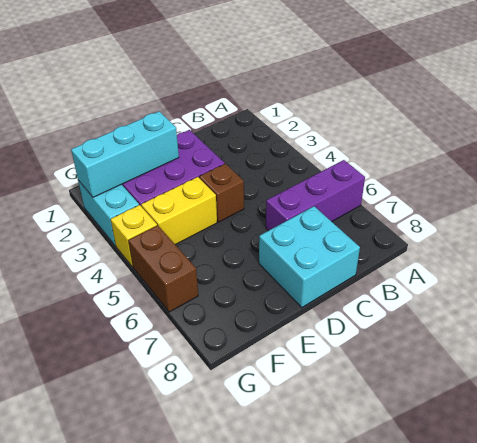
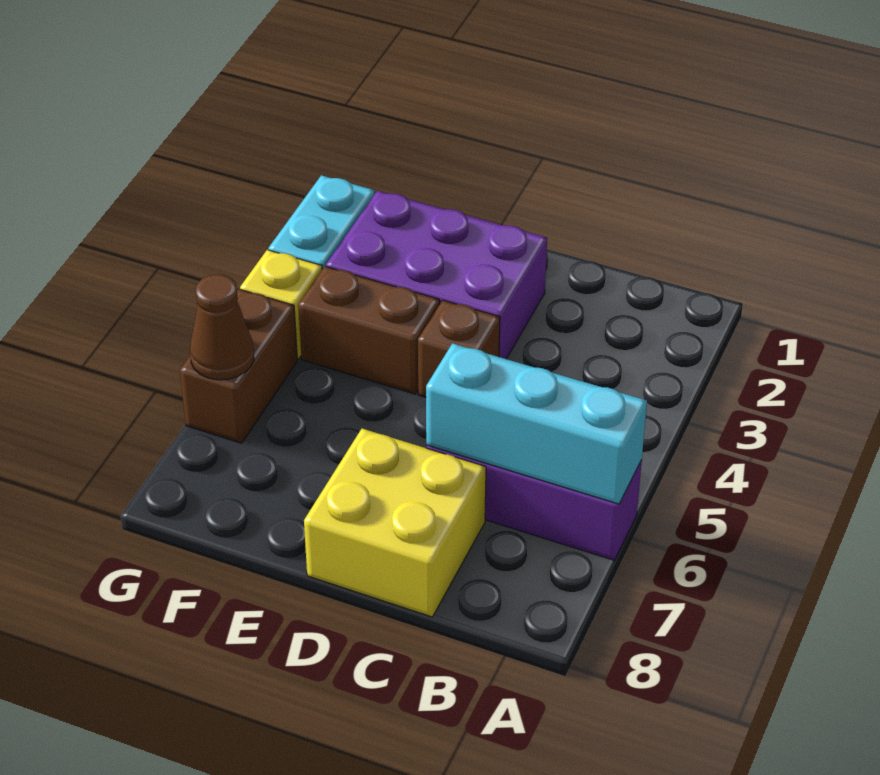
cyan 2x2 brick [259,206,360,307] -> yellow 2x2 brick [304,429,486,617]
cyan 1x3 brick [71,111,179,197] -> cyan 1x3 brick moved to [426,343,647,504]
yellow 1x2 brick [141,177,217,245] -> brown 1x2 brick [298,266,440,394]
none -> brown 1x1 cone [190,275,254,380]

